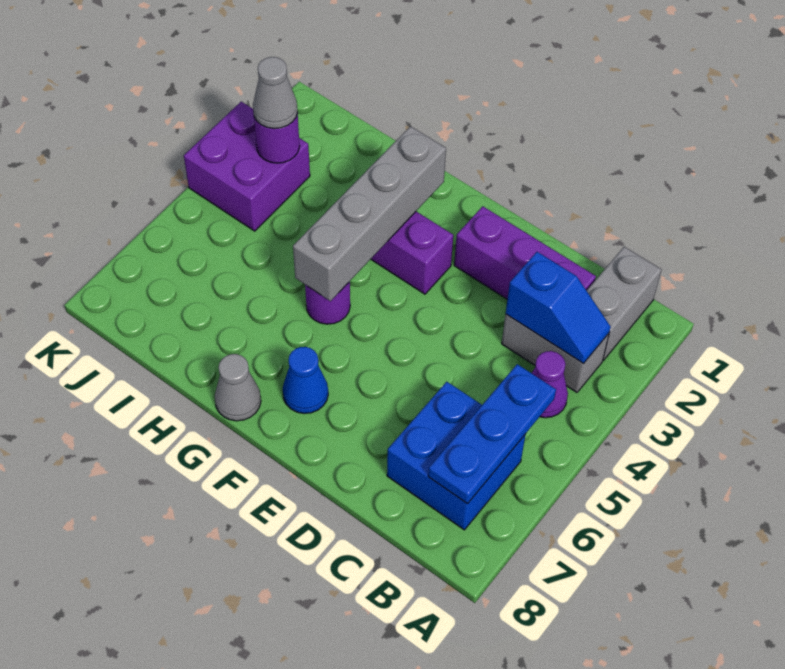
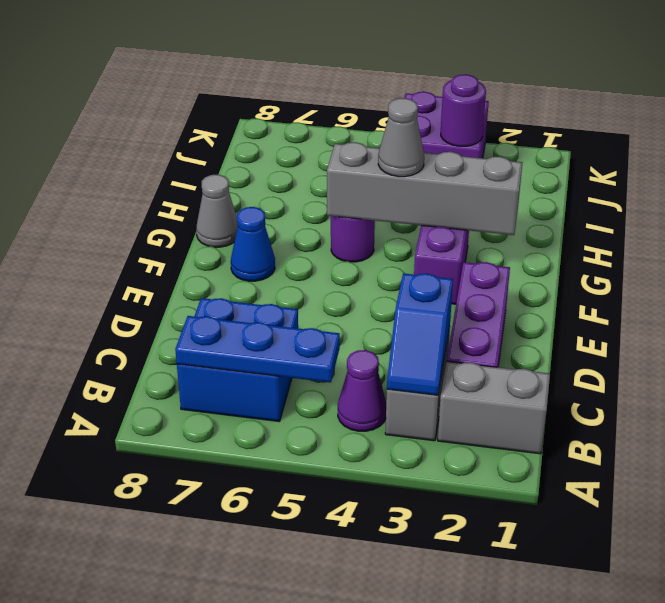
grey 1x1 cone [253,57,298,129] -> grey 1x1 cone moved to [378,98,424,177]

